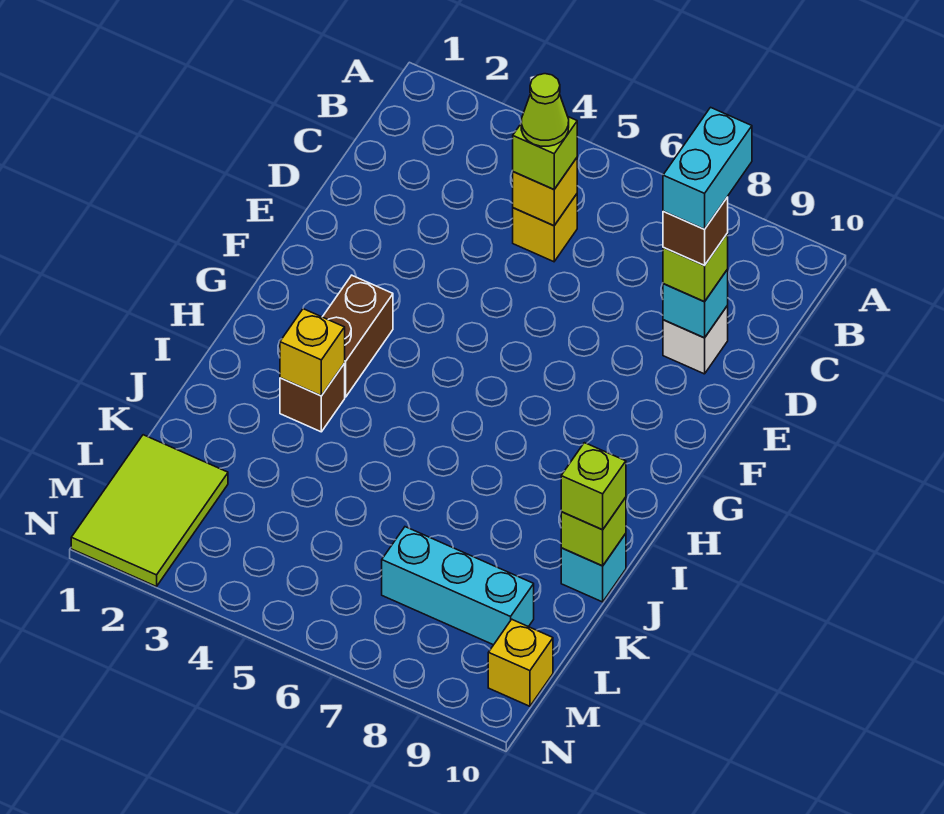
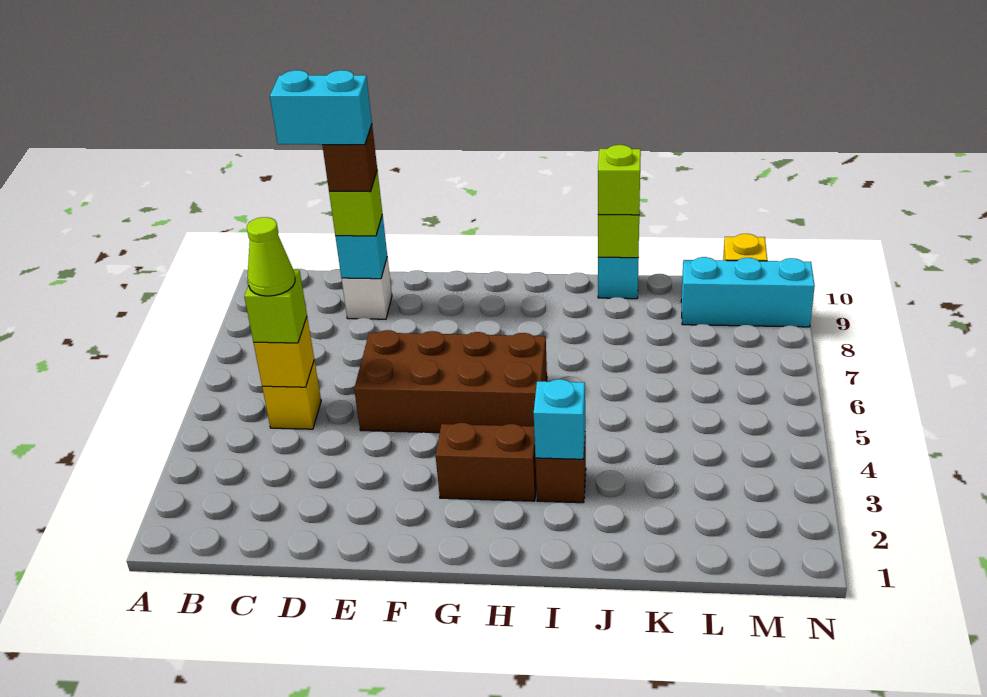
none -> brown 2x4 brick [354,330,547,433]
yellow 1x1 brick [280,309,345,396] -> cyan 1x1 brick [534,379,585,459]
lime 2x3 tile [71,435,228,587] -> none
cyan 1x3 brick [382,527,534,645] -> cyan 1x3 brick turned to [681,257,815,327]

